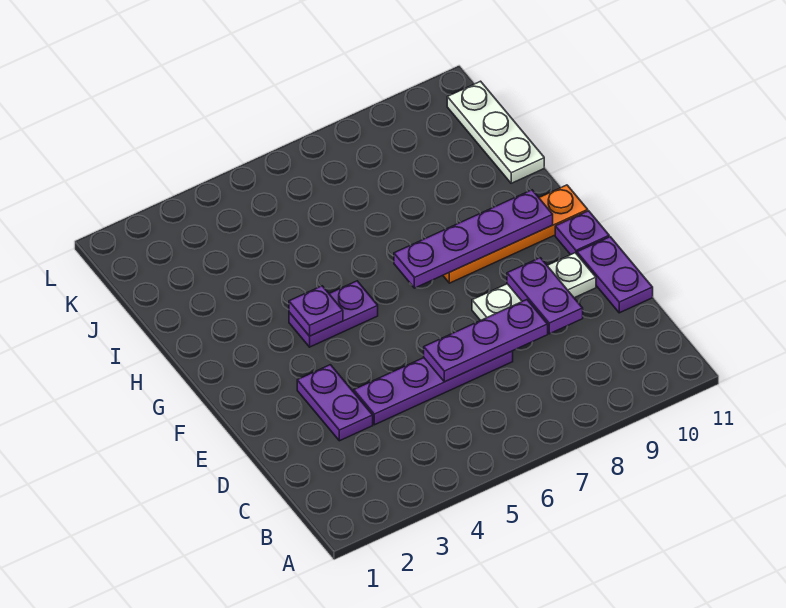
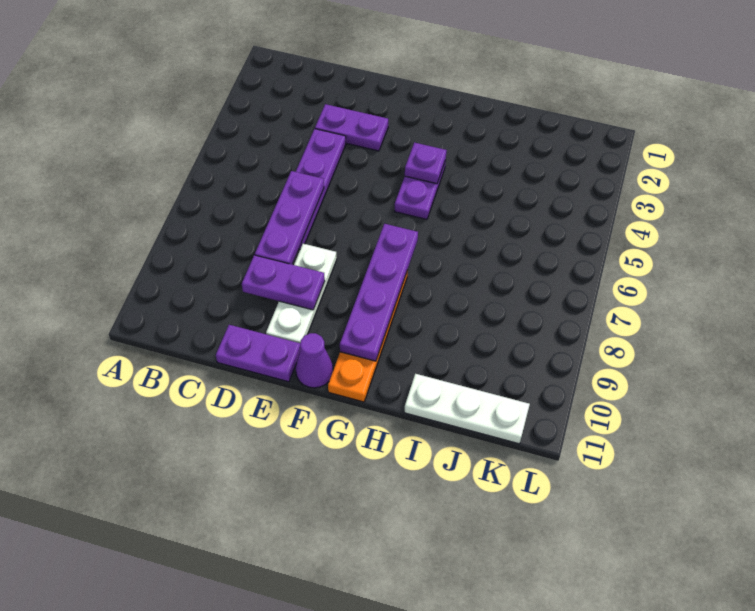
purple 1x1 plate [555,211,609,255] -> purple 1x1 cone [296,333,333,388]

